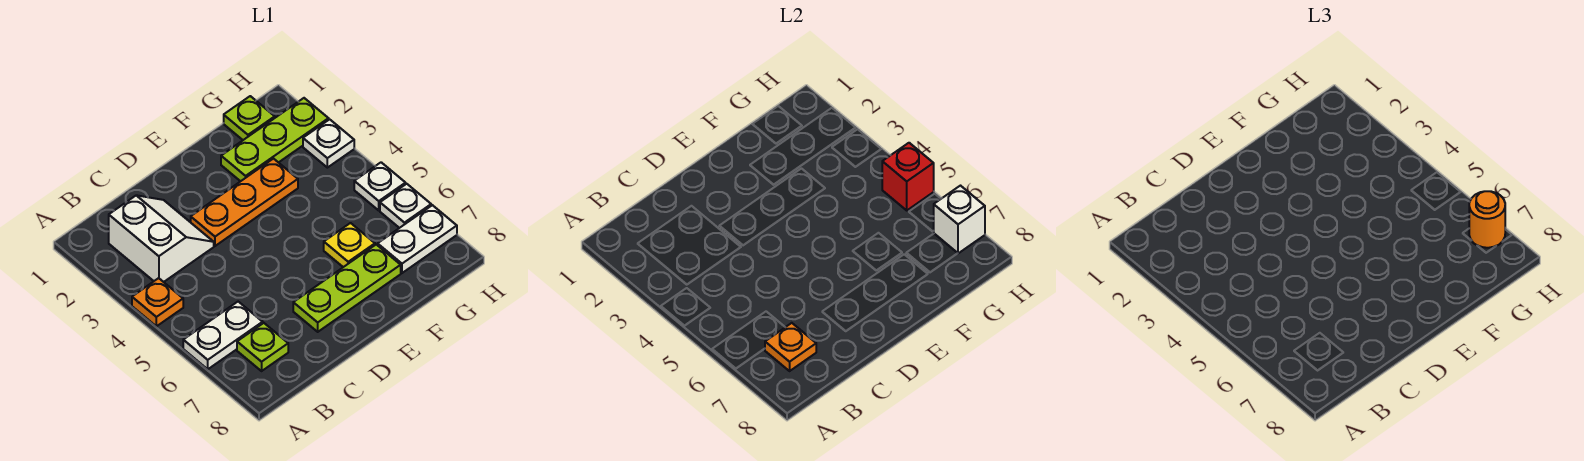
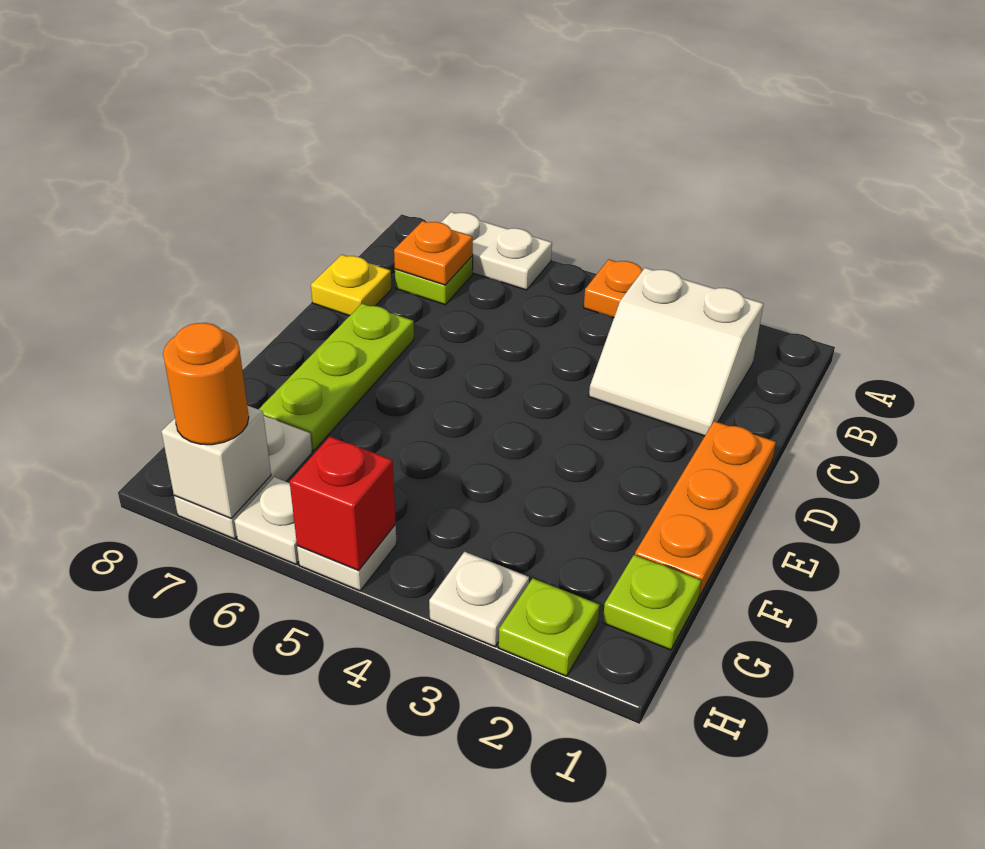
white 1x2 plate [183,302,263,369] -> white 1x2 plate turned to [441,212,552,290]
orange 1x3 plate [191,159,298,246] -> orange 1x3 plate moved to [635,421,776,597]
lime 1x3 plate [221,98,329,181] -> lime 1x1 plate [499,578,600,676]
yellow 1x1 plate [324,223,375,267] -> yellow 1x1 plate moved to [311,255,392,316]

